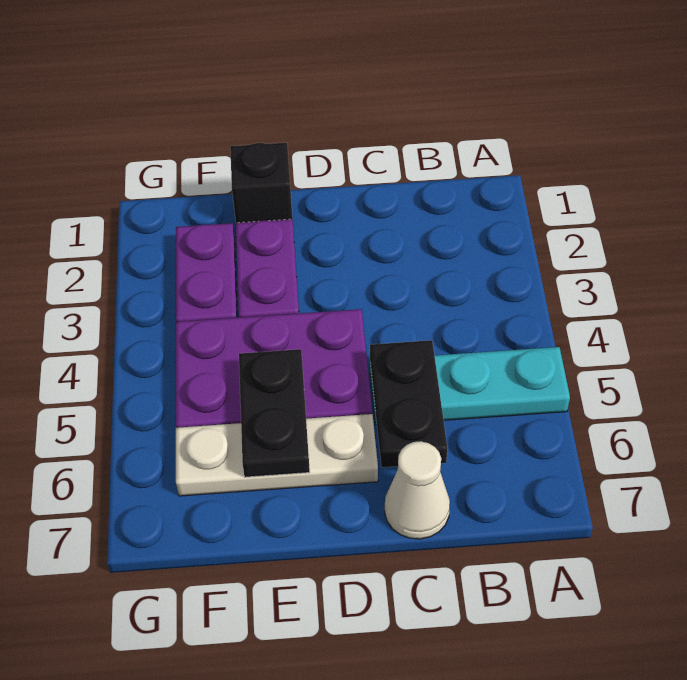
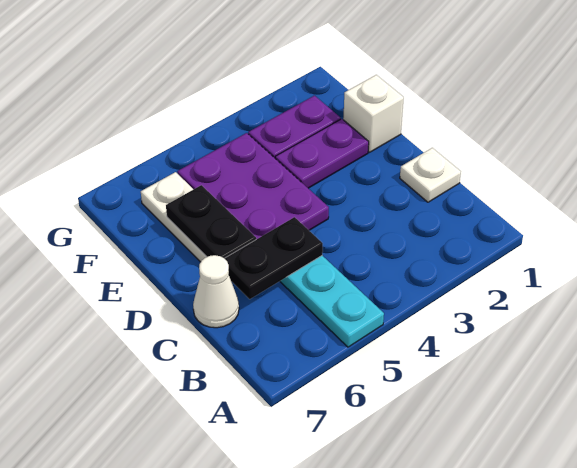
none -> white 1x1 plate [400,148,461,202]
black 1x1 brick [230,143,293,223] -> white 1x1 brick [343,75,404,152]
black 1x2 plate [239,349,310,477] -> black 1x2 plate turned to [166,185,256,258]

